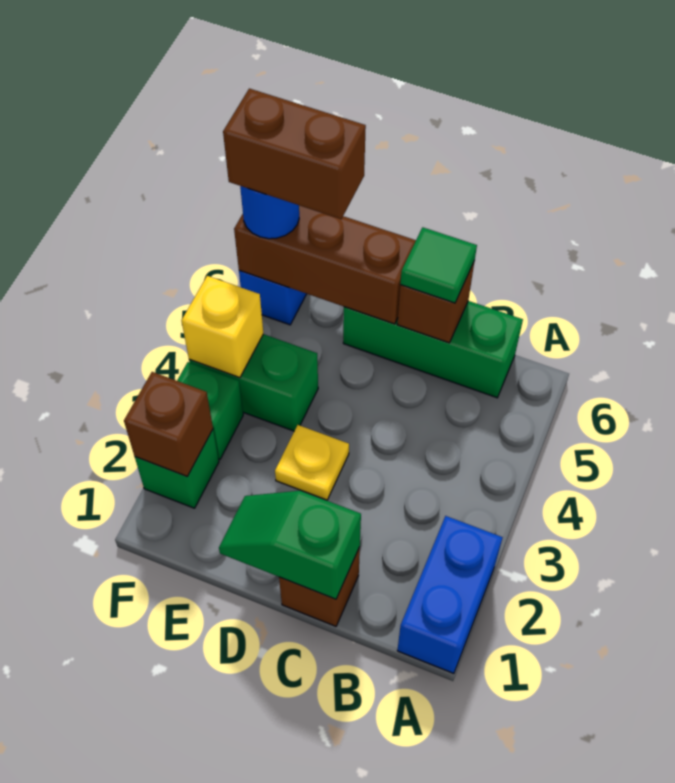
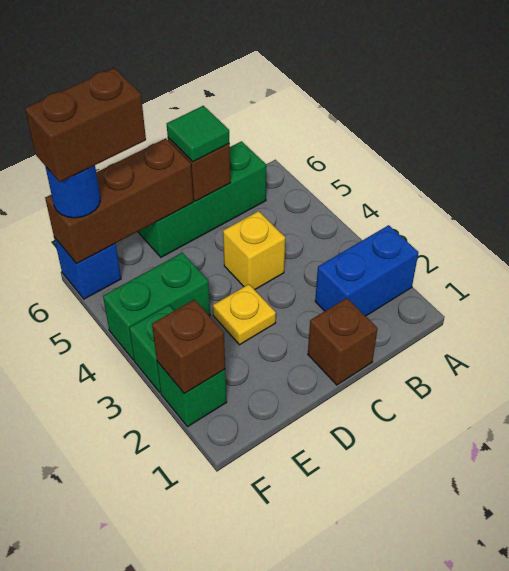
blue 1x2 brick [397,516,503,674] -> blue 1x2 brick turned to [315,225,418,316]
green 1x2 slope [219,491,361,599] -> none
yellow 1x1 brick [182,276,263,378] -> yellow 1x1 brick moved to [223,211,285,290]

